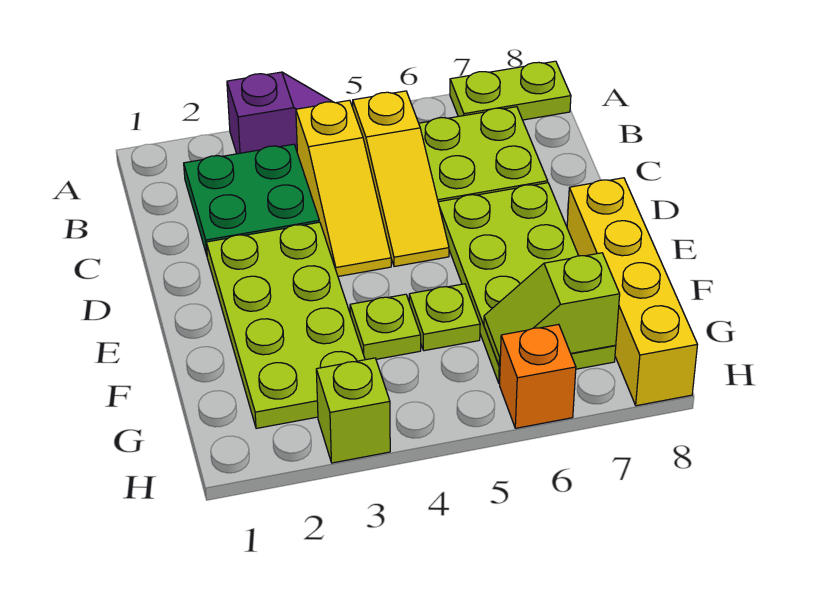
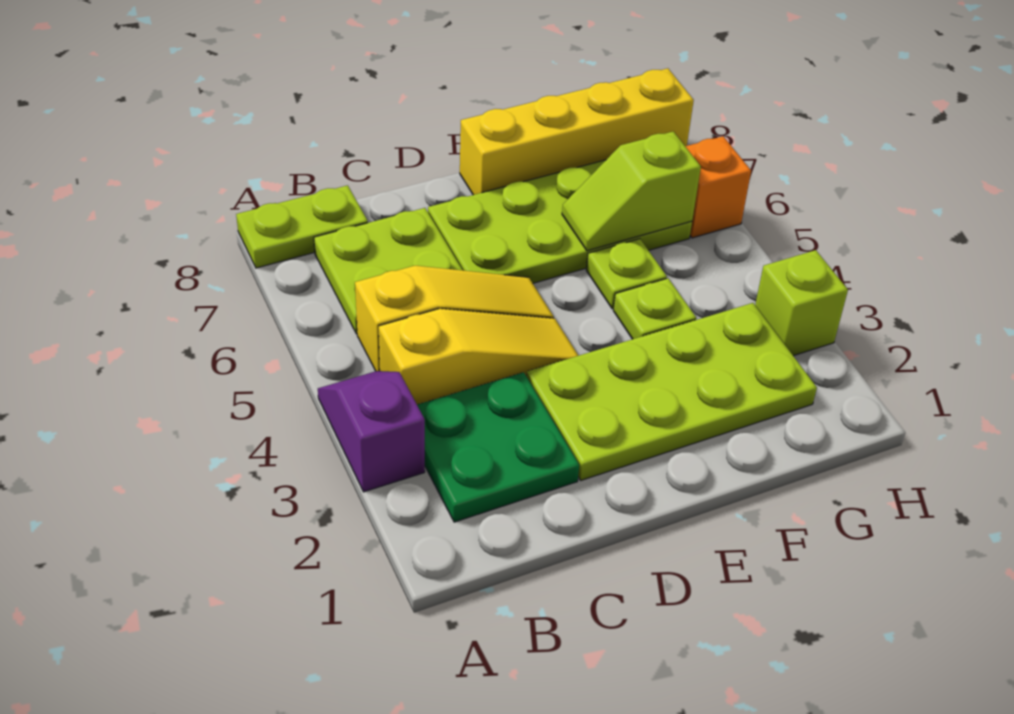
lime 1x2 plate [450,61,571,120] -> lime 1x2 plate turned to [236,185,368,268]
lime 1x2 slope [484,253,620,367] -> lime 1x2 slope turned to [562,132,701,251]

